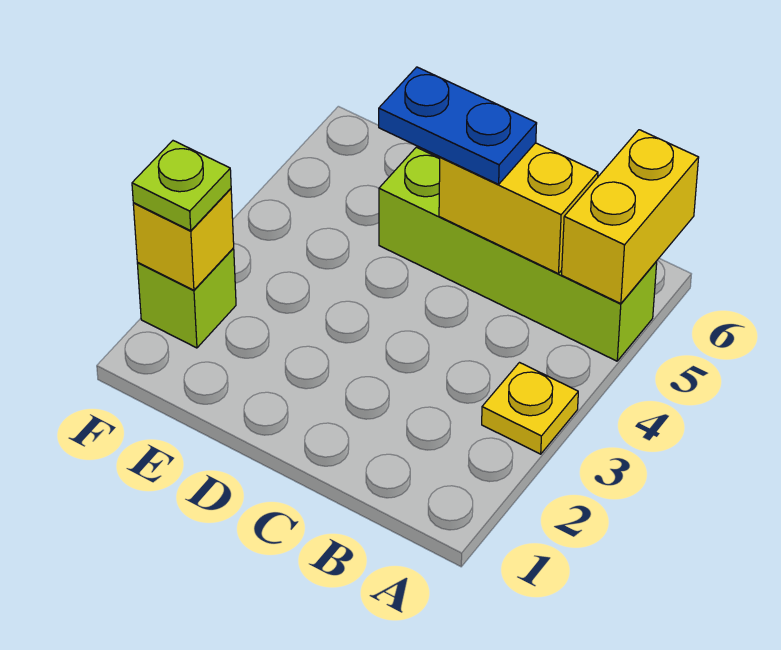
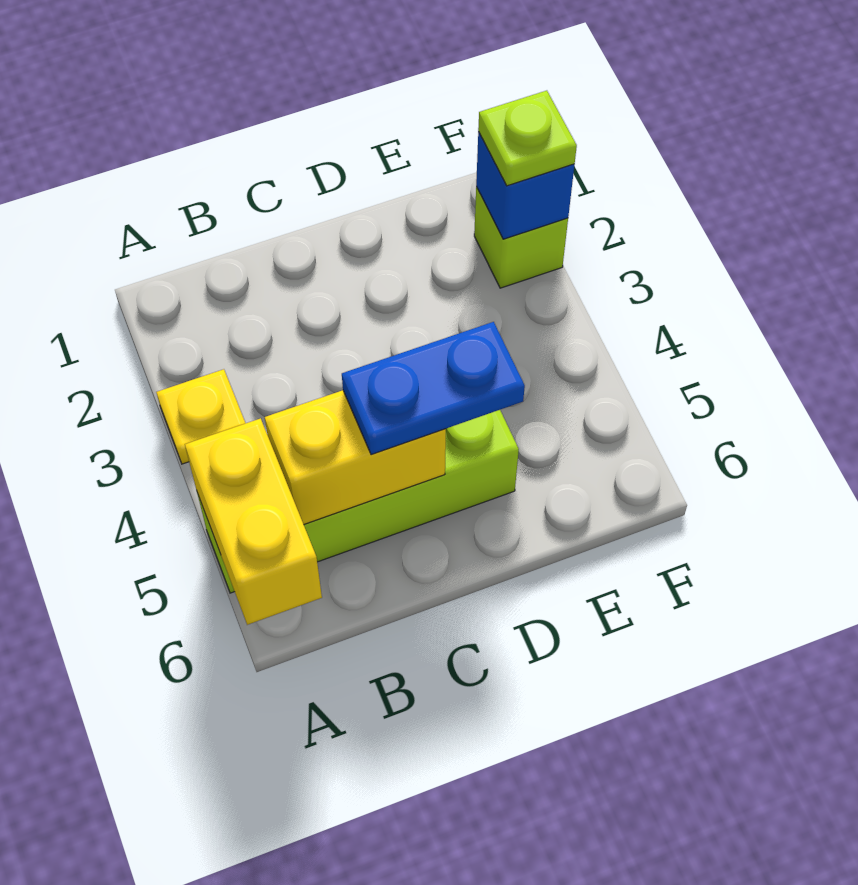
yellow 1x1 brick [133,189,234,290] -> blue 1x1 brick [476,132,574,239]

